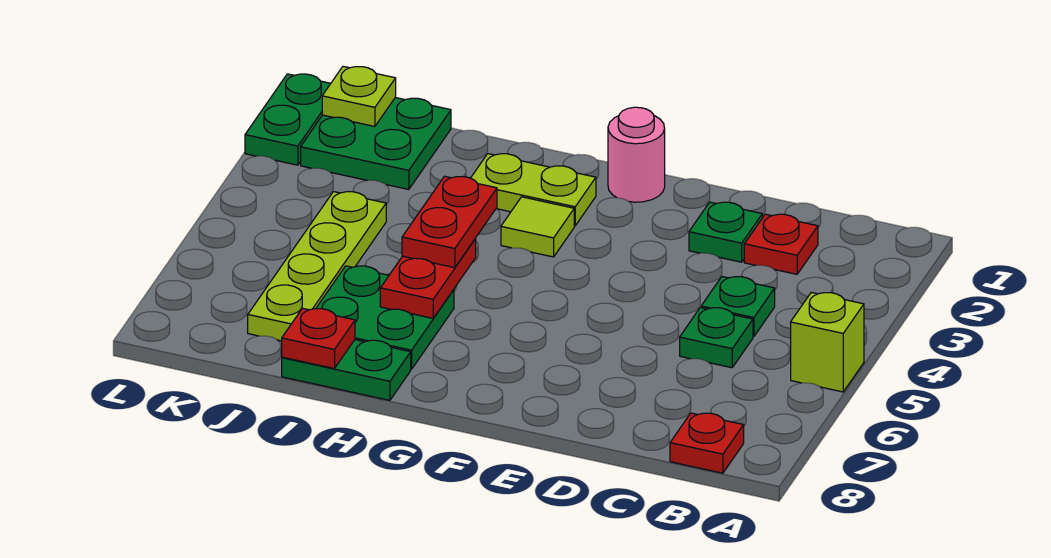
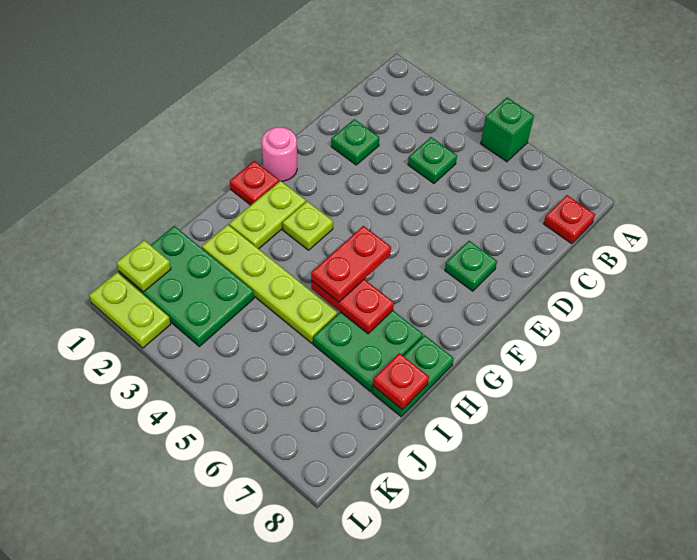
lime 1x1 brick [791,292,864,392] -> green 1x1 brick [481,98,534,162]
red 1x1 plate [744,214,818,274] -> red 1x1 plate moved to [230,161,279,205]
green 1x1 plate [680,308,753,368] -> green 1x1 plate moved to [445,241,497,291]
lime 1x1 tile [501,197,574,257] -> lime 1x1 plate [283,201,333,250]
red 1x2 plate [402,176,497,268] -> red 1x2 plate turned to [311,226,391,302]
green 2x2 plate [301,98,451,189] -> green 2x3 plate [119,226,254,346]
lime 1x4 plate [248,192,386,341] -> lime 1x4 plate moved to [202,225,337,343]
green 1x2 plate [245,74,331,165] -> lime 1x2 plate [89,272,171,348]

